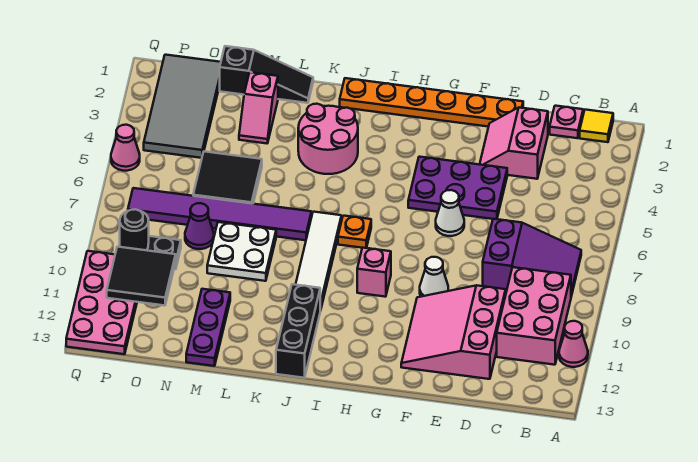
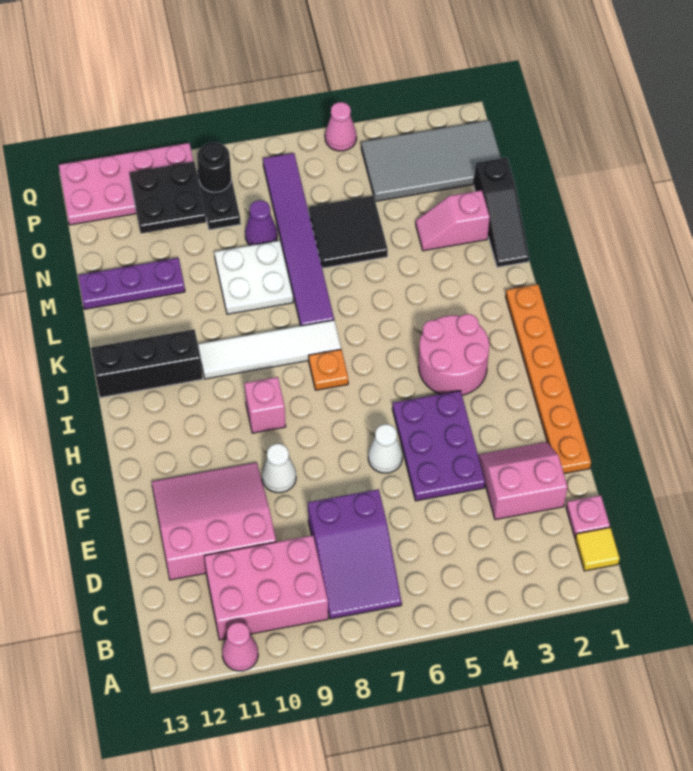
pink 2x2 round brick [298,104,358,174] -> pink 2x2 round brick moved to [419,314,489,395]
black 2x2 tile [107,247,176,305] -> black 2x2 plate [129,162,206,233]

